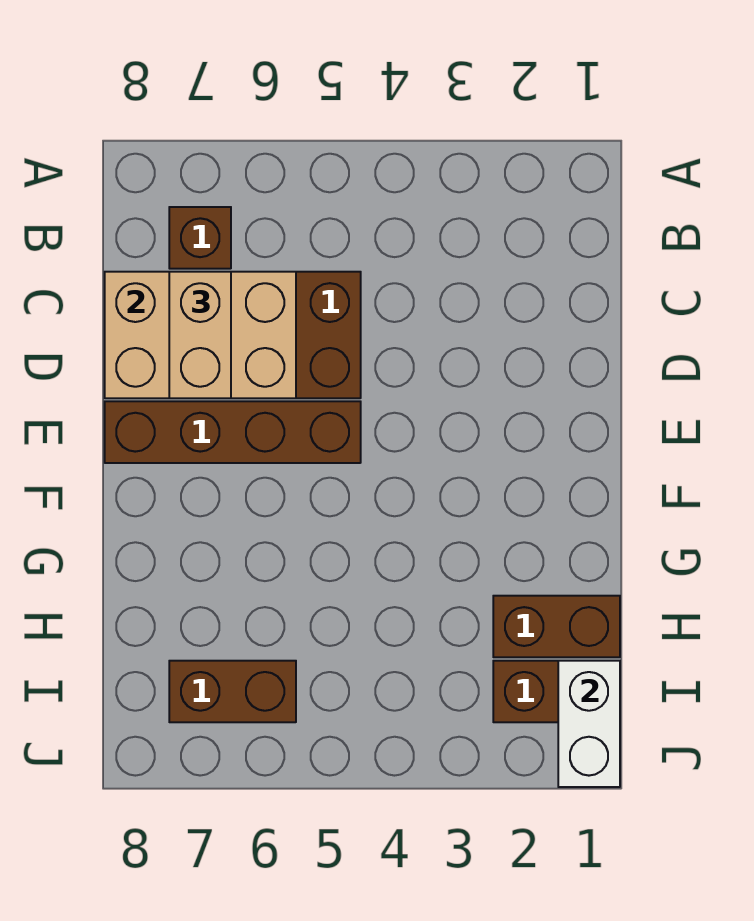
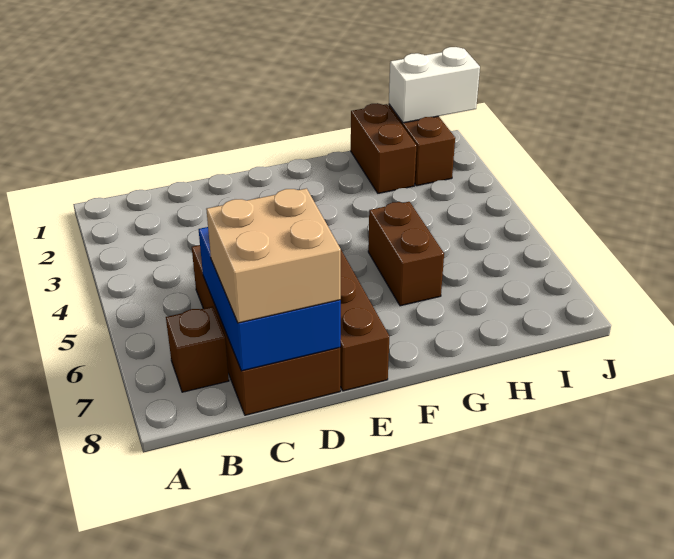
tan 2x3 brick [105,272,296,398] -> blue 2x3 brick [199,227,341,371]
tan 1x2 brick [169,272,231,398] -> tan 2x2 brick [206,189,341,323]
brown 1x2 brick [169,661,296,722] -> brown 1x2 brick moved to [368,202,444,306]

